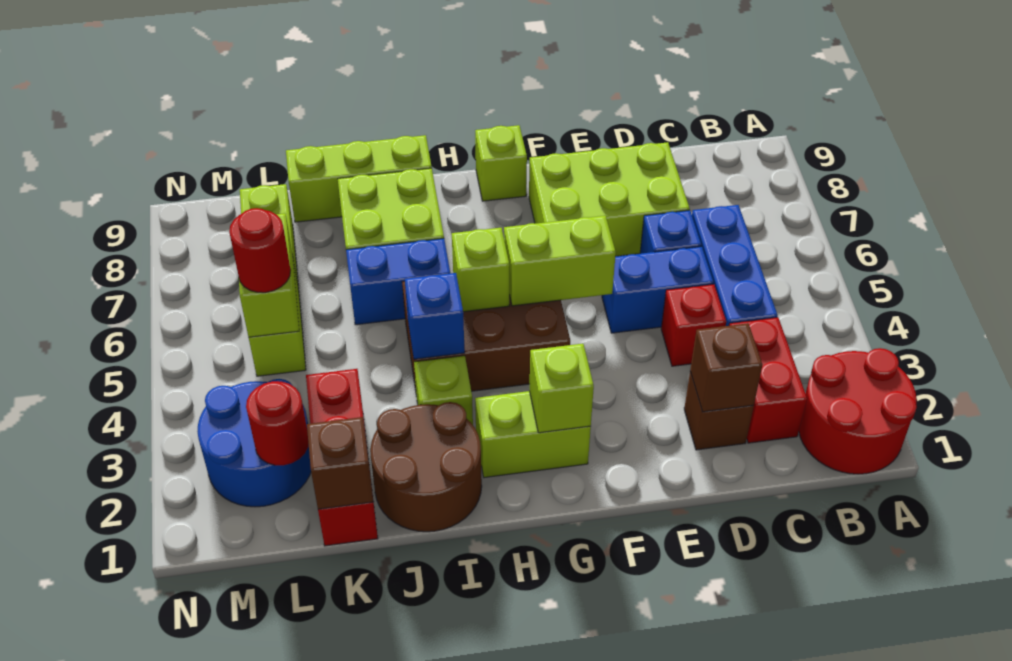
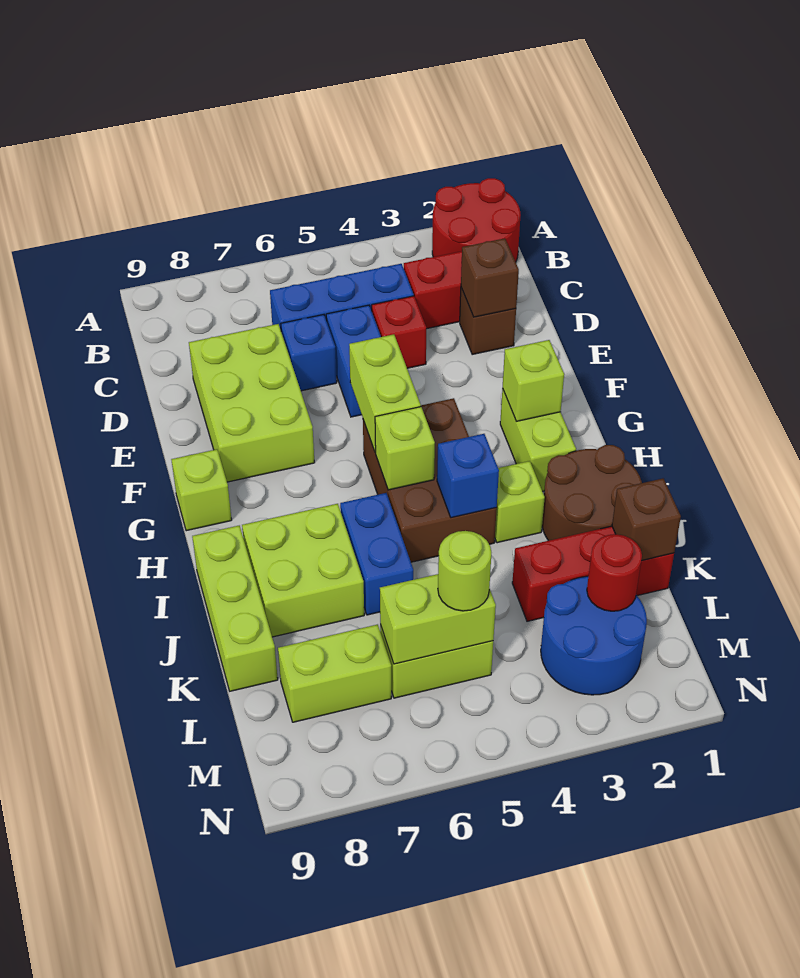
red 1x1 round brick [229,208,291,293] -> lime 1x1 round brick [438,531,491,611]

